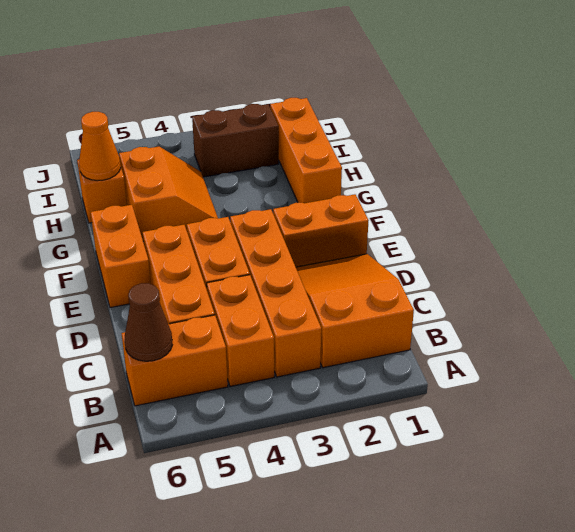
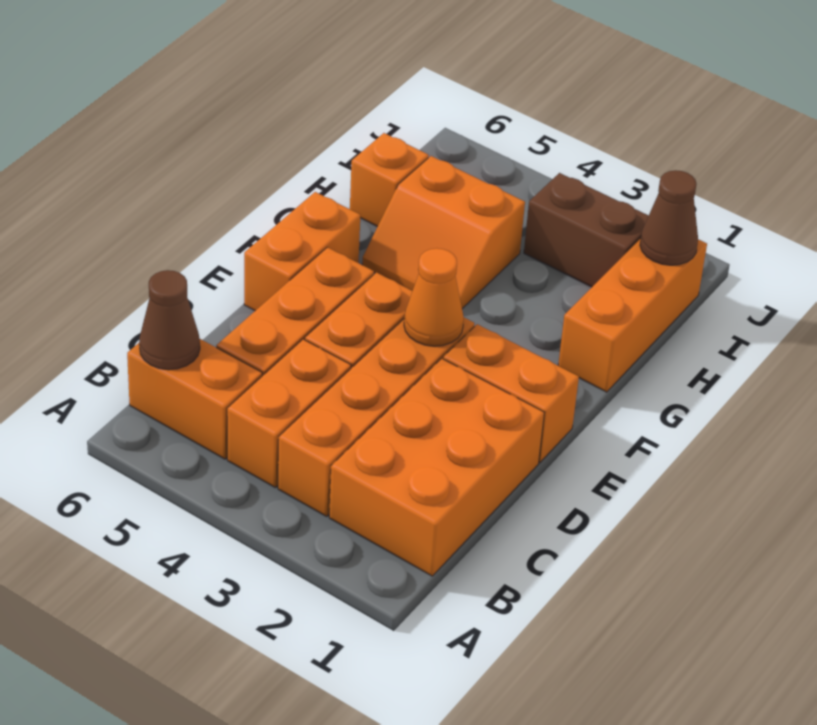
orange 2x3 slope [296,254,414,368] -> orange 2x3 brick [329,358,544,576]
orange 2x2 slope [119,146,218,240] -> orange 2x2 slope turned to [362,156,525,309]
orange 1x1 cone [79,112,121,181] -> orange 1x1 cone moved to [404,248,464,346]
none -> brown 1x1 cone [640,170,698,265]

